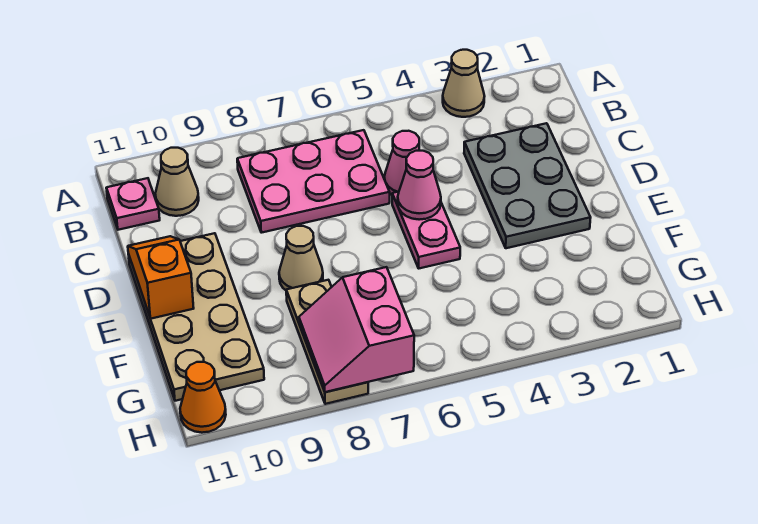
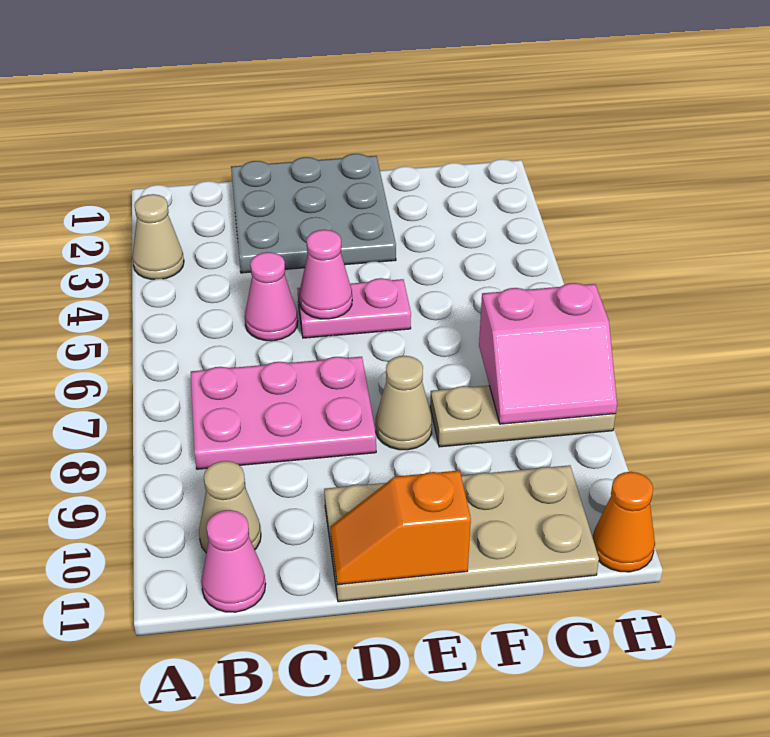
pink 2x3 plate [237,130,390,233] -> pink 2x3 plate turned to [191,357,376,469]
pink 1x1 plate [107,178,160,230] -> pink 1x1 cone [201,510,266,612]
grey 2x3 plate [464,123,591,248] -> grey 3x3 plate [231,154,396,273]

